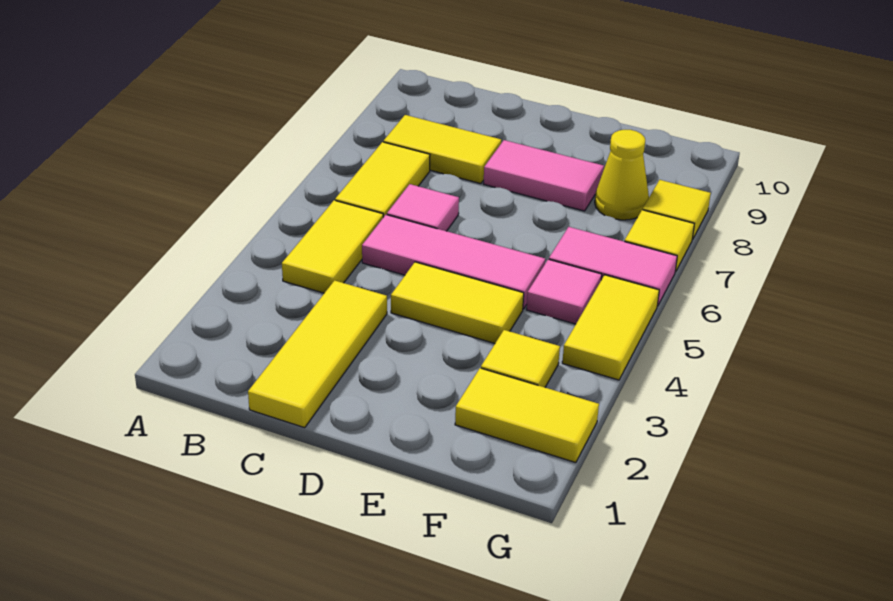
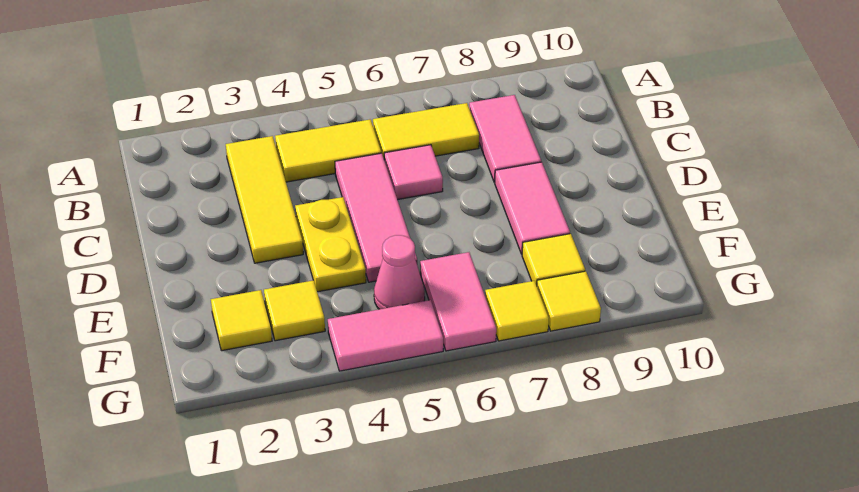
yellow 1x2 tile [384,115,501,184] -> pink 1x2 tile [469,95,541,182]
yellow 1x3 tile [248,280,387,428] -> yellow 1x3 tile turned to [226,136,303,263]
yellow 1x2 tile [391,262,524,344] -> yellow 1x2 plate [295,197,366,292]
yellow 1x2 tile [455,368,599,463] -> yellow 1x1 tile [211,290,272,351]
pink 1x1 tile [526,259,602,324] -> pink 1x1 cone [374,235,425,309]
yellow 1x1 cone [595,130,649,220] -> yellow 1x1 tile [522,234,585,285]
yellow 1x2 tile [562,275,659,380] -> pink 1x2 tile [328,300,443,371]

